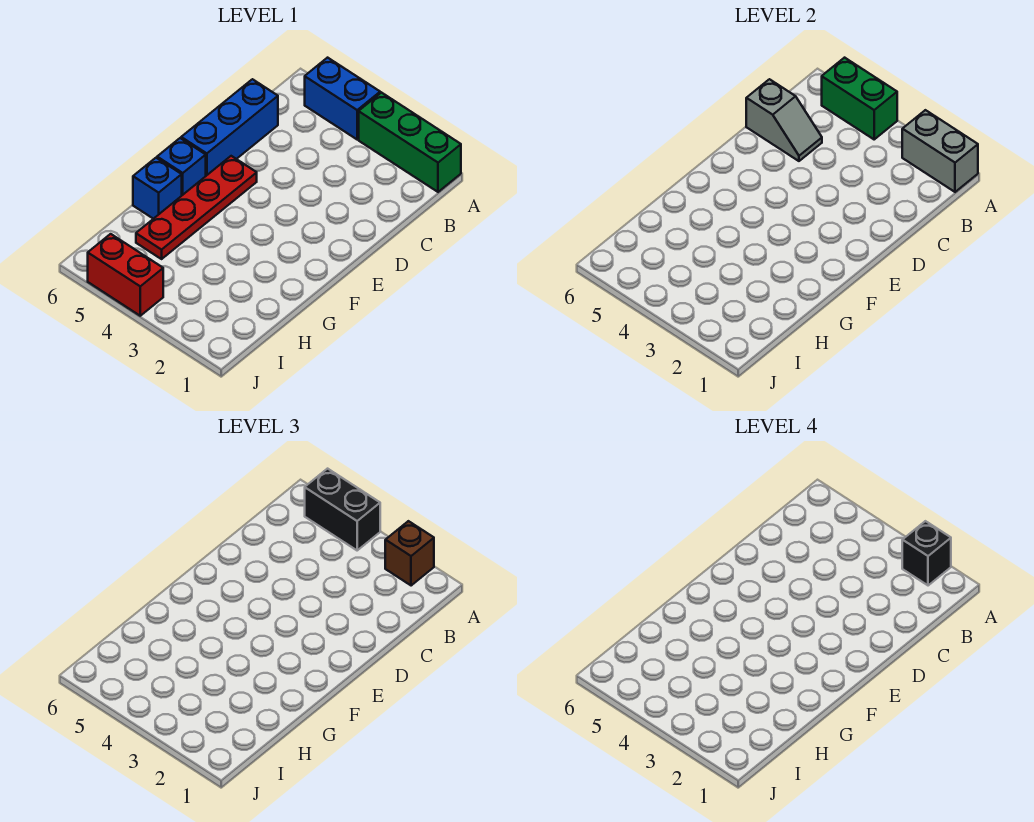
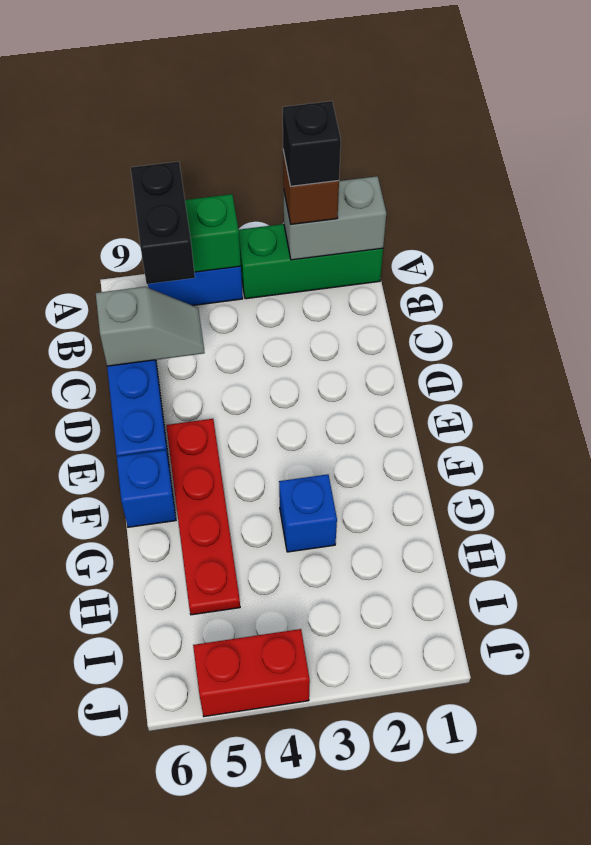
black 1x2 brick [305,469,380,550] -> black 1x2 brick turned to [131,162,195,284]
blue 1x1 brick [133,158,182,219] -> blue 1x1 brick moved to [279,474,337,552]

